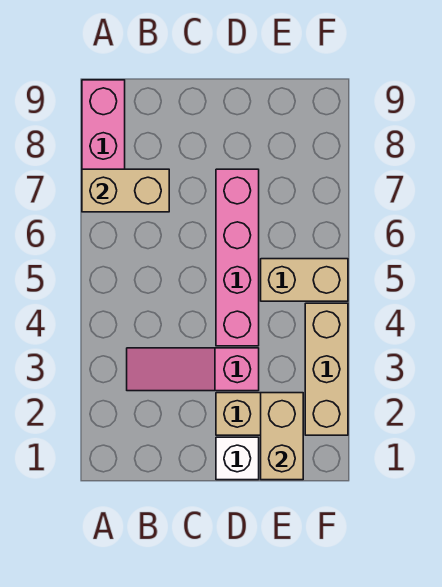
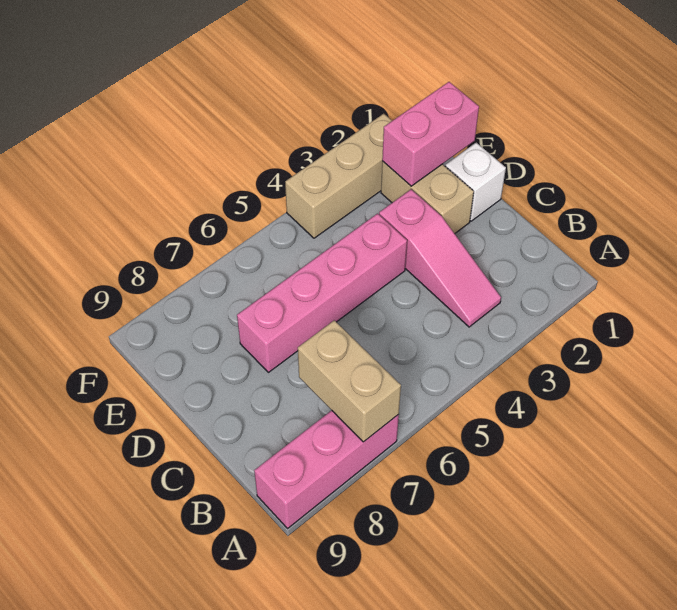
tan 1x2 brick [261,393,303,480] -> pink 1x2 brick [382,82,479,186]
tan 1x2 brick [261,259,348,301] -> none

